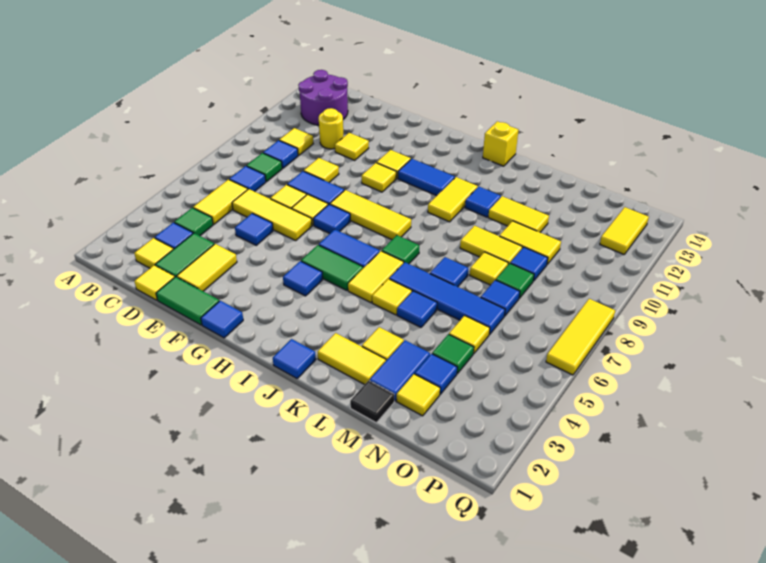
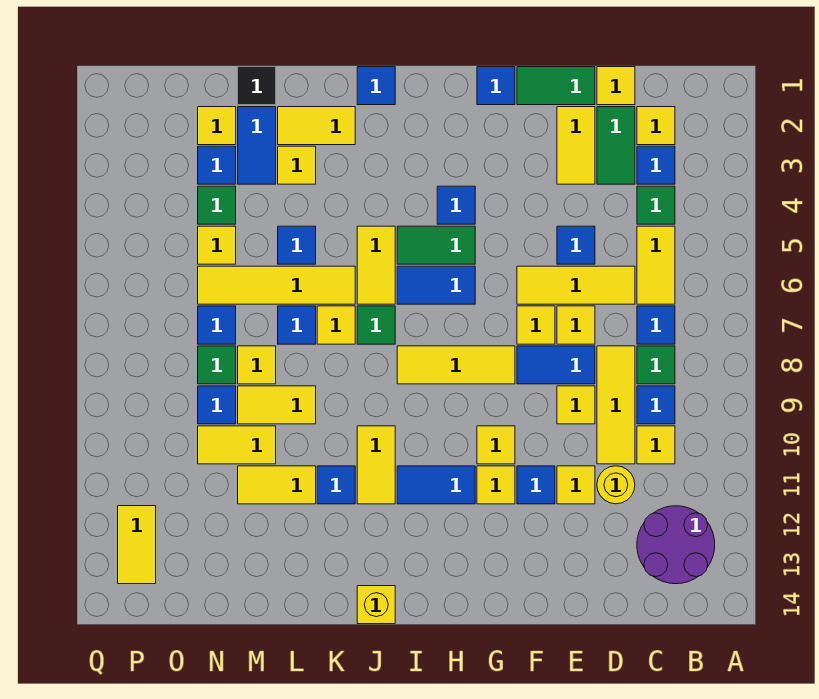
blue 1x1 tile [313,204,350,234] -> blue 1x1 tile moved to [517,466,555,504]
yellow 1x1 tile [372,279,412,315] -> yellow 1x1 tile moved to [317,306,355,344]
blue 1x4 tile [389,262,505,335] -> yellow 1x4 tile [198,266,355,304]
yellow 1x3 tile [546,299,615,375] -> yellow 1x3 tile moved to [597,346,635,464]

